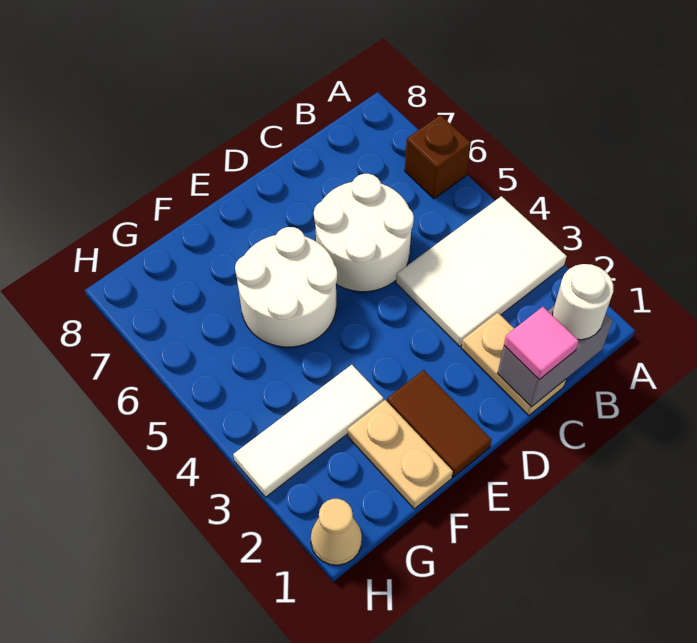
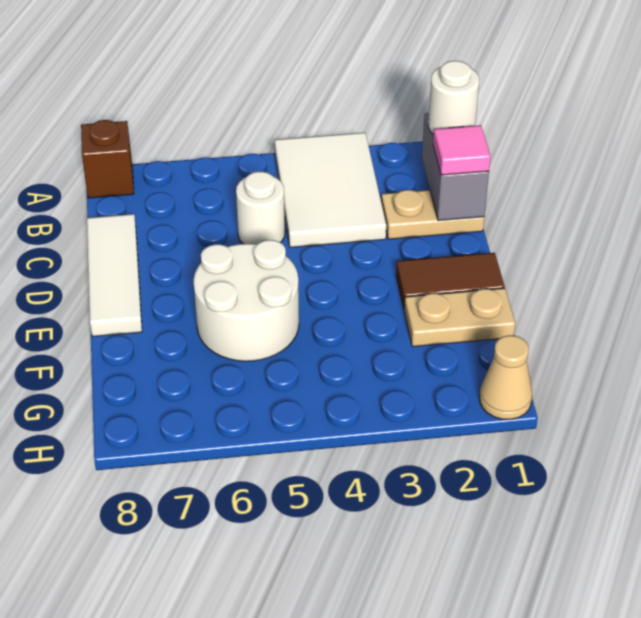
brown 1x1 brick [405,115,471,199] -> brown 1x1 brick moved to [81,120,134,198]
white 2x2 round brick [314,174,414,292] -> white 1x1 round brick [236,172,285,244]
white 1x3 tile [233,365,383,497] -> white 1x3 tile moved to [87,214,142,337]

